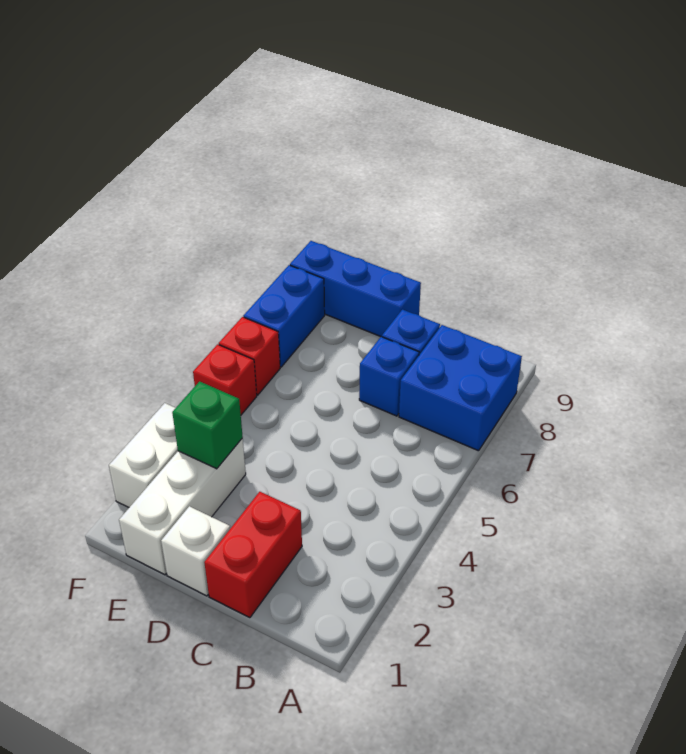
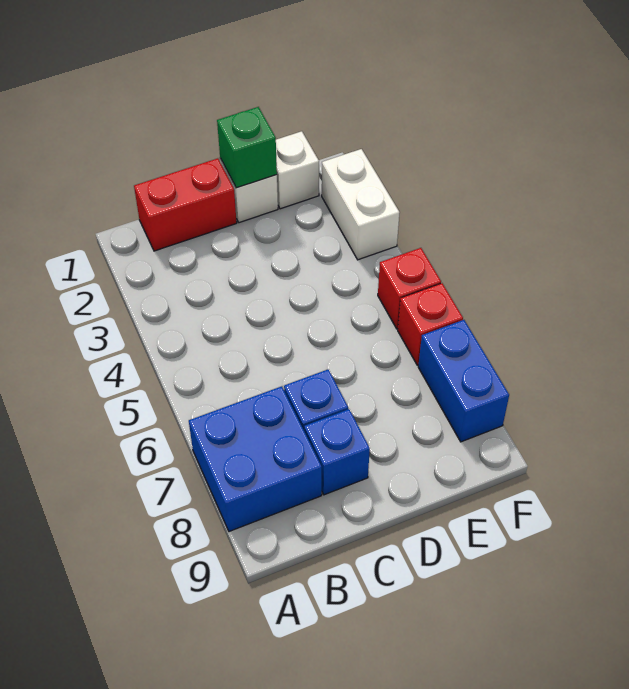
red 1x2 brick [204,492,302,618] -> red 1x2 brick turned to [134,158,237,251]
blue 1x3 brick [290,241,421,337] -> none
white 1x3 brick [119,438,246,575] -> white 1x1 brick [276,131,319,209]
green 1x1 brick [172,381,243,469] -> green 1x1 brick moved to [217,107,277,188]

